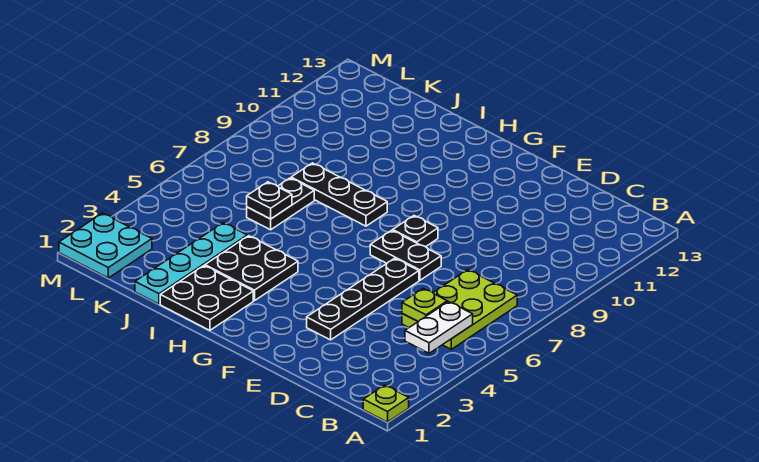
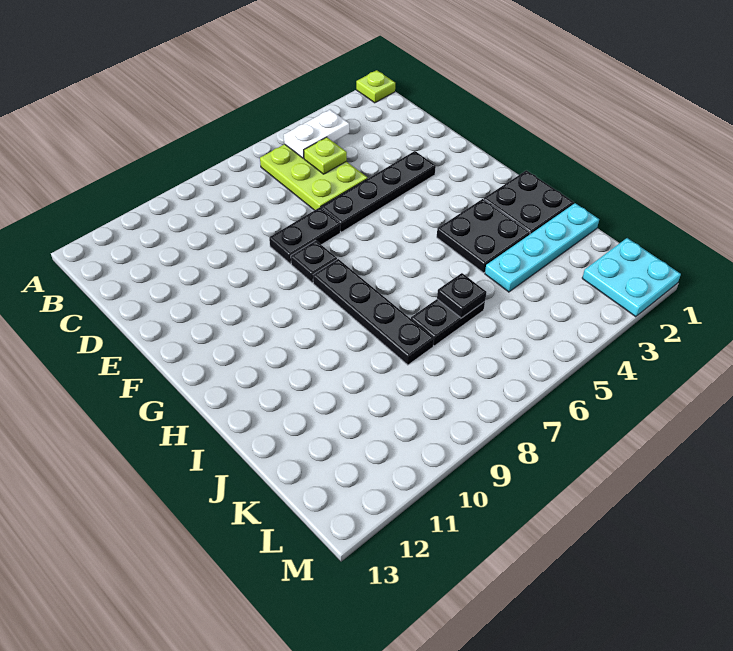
lime 2x3 plate [402,270,517,349] -> lime 2x3 plate turned to [260,144,368,210]
black 1x2 plate [370,230,441,280] -> black 1x2 plate turned to [269,207,340,264]
black 1x3 plate [291,163,387,226] -> black 1x4 plate [313,259,434,365]

